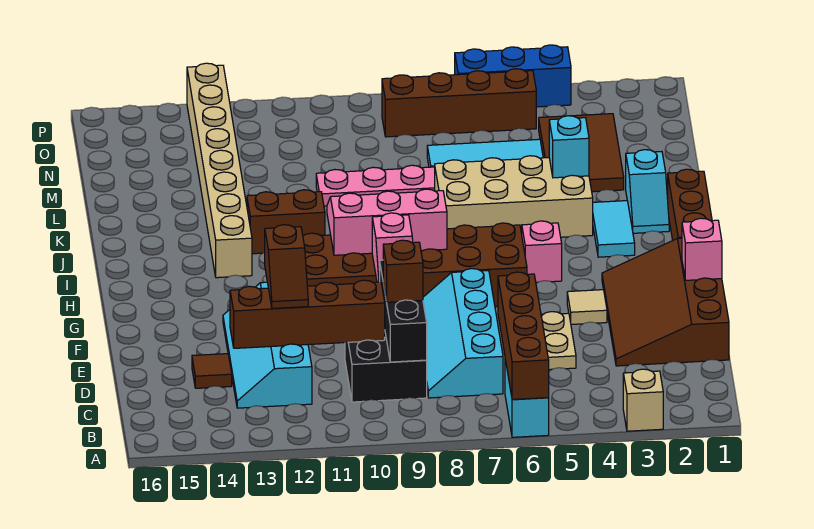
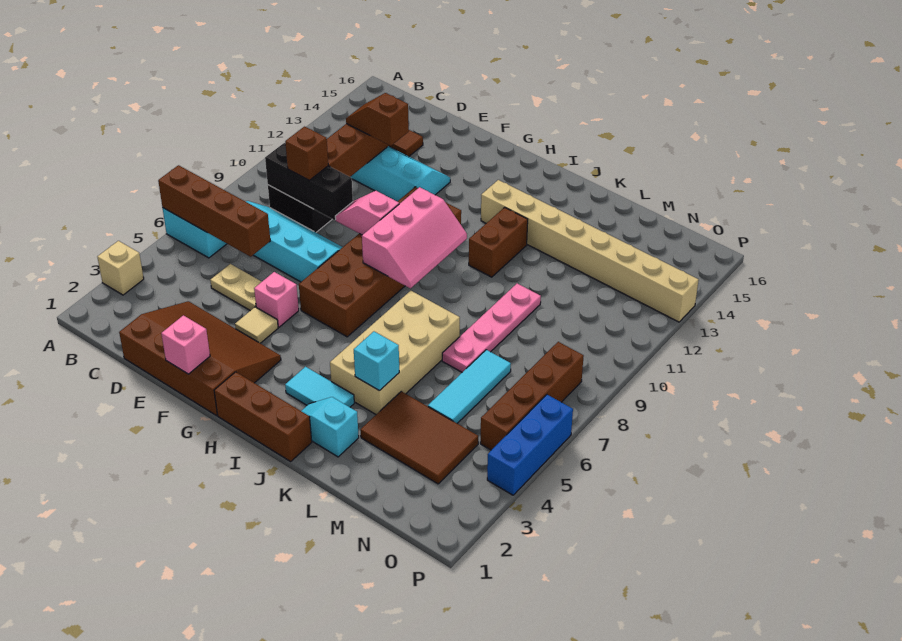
pink 1x1 brick [522,221,562,282] -> pink 1x1 brick moved to [254,272,299,327]

